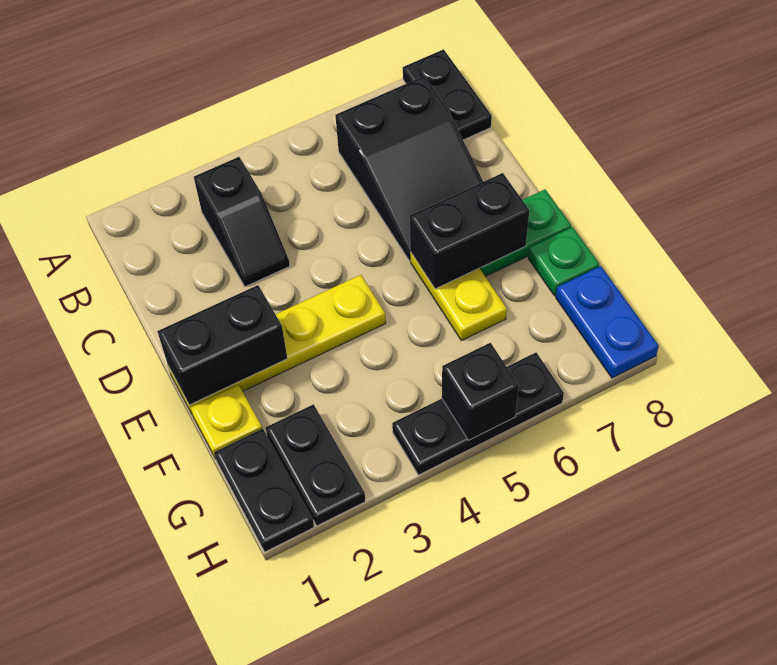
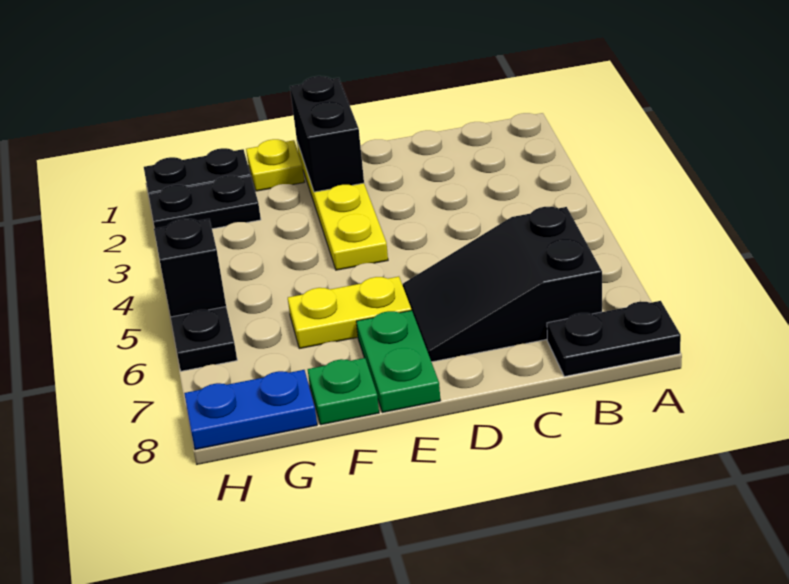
black 1x2 slope [194,157,290,287] -> none
black 1x2 brick [410,173,529,289] -> none

